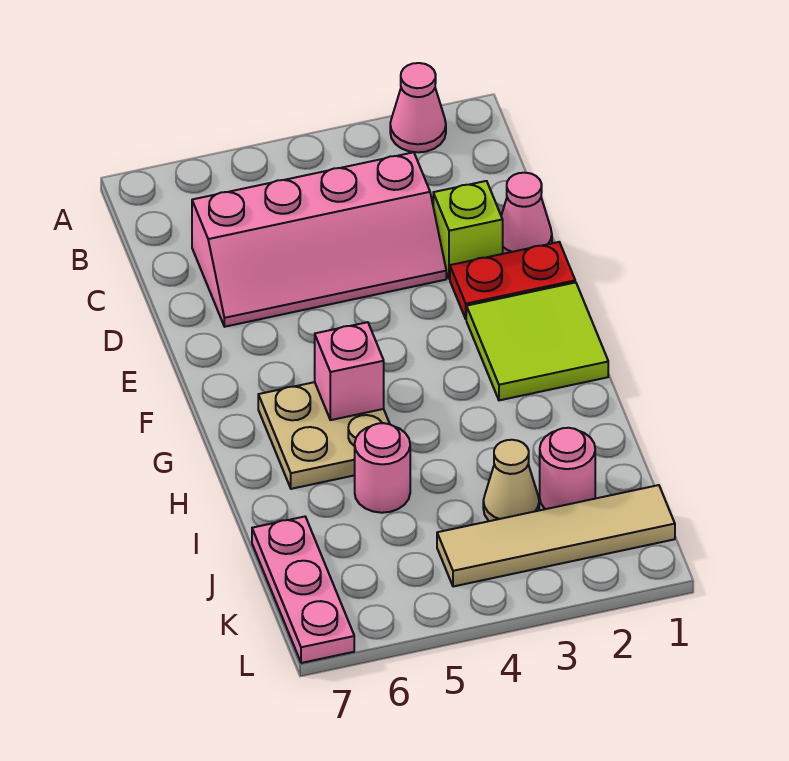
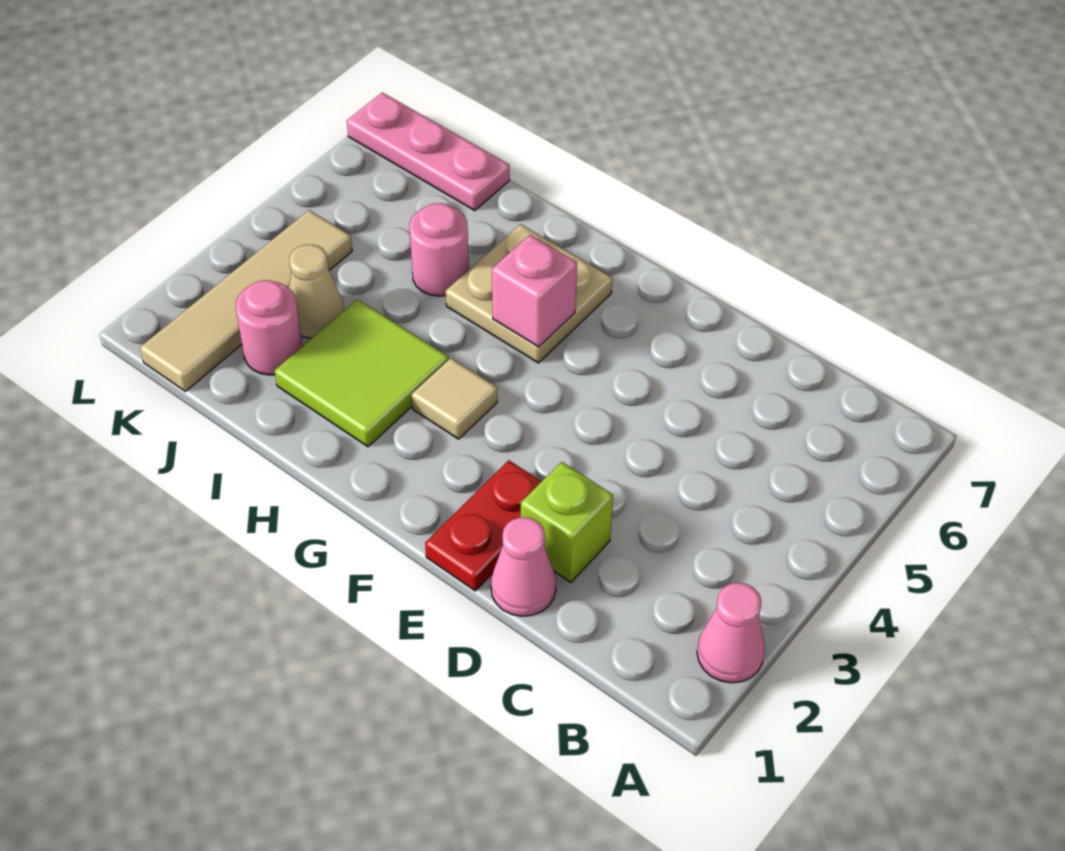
pink 2x4 slope [192,152,446,327] -> none
lime 2x2 tile [466,282,608,400] -> lime 2x2 tile moved to [275,299,449,447]
none -> tan 1x1 tile [412,358,497,439]

